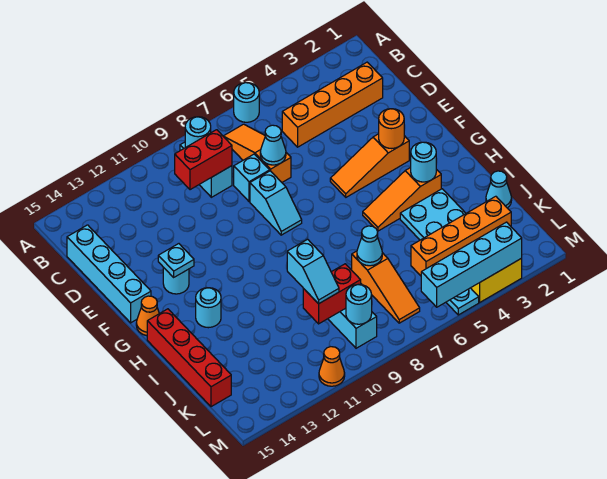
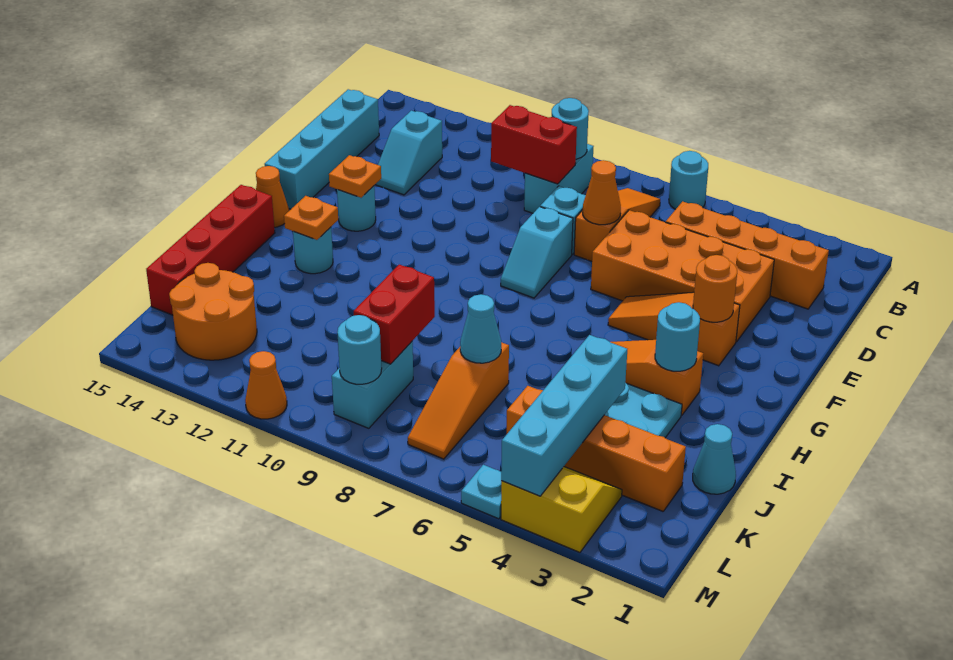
none -> orange 2x4 brick [591,210,774,342]
cyan 1x1 cone [260,125,286,165] -> orange 1x1 cone [583,160,621,225]
cyan 1x1 plate [158,244,194,277] -> orange 1x1 plate [329,155,381,198]
none -> orange 1x1 plate [284,196,338,240]
cyan 1x2 slope [287,239,339,304] -> cyan 1x2 slope moved to [375,111,442,195]
red 1x2 brick [303,264,361,324] -> red 1x2 brick turned to [354,265,435,364]
none -> orange 2x2 round brick [169,263,257,360]
cyan 1x4 brick [421,222,522,307] -> cyan 1x4 brick turned to [501,335,627,496]

